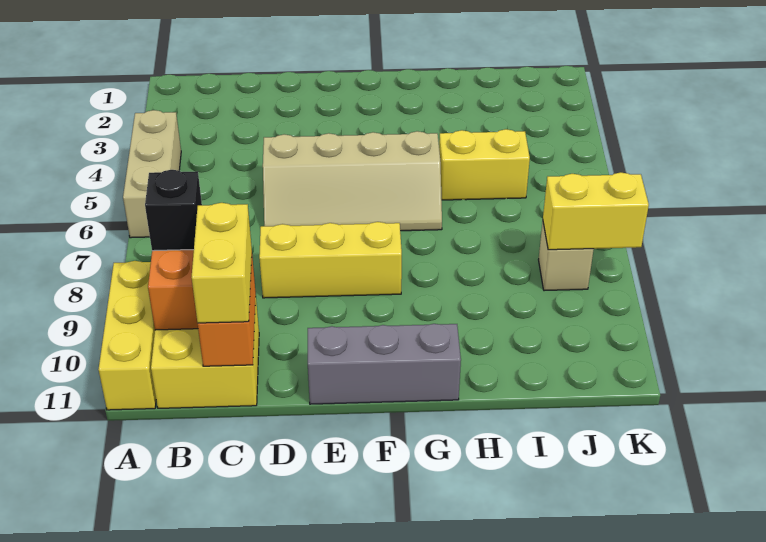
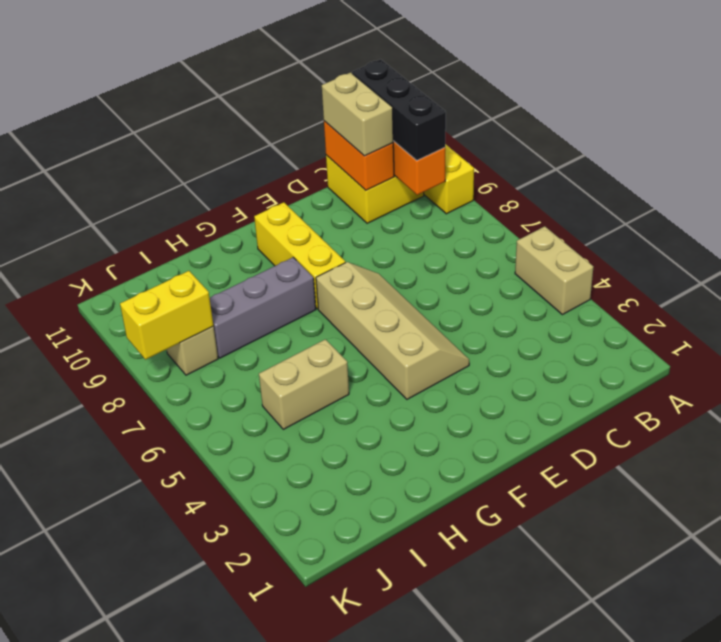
tan 1x3 brick [123,110,181,238] -> tan 1x2 brick [515,226,593,315]
black 1x1 brick [145,170,202,251] -> black 1x3 brick [352,59,446,160]
yellow 1x2 brick [192,203,252,323] -> tan 1x2 brick [322,72,393,156]
tan 2x4 slope [263,131,442,231] -> tan 2x4 slope turned to [316,262,469,399]
yellow 1x3 brick [259,222,402,298] -> yellow 1x3 brick turned to [254,202,345,309]
grey 1x3 brick [308,324,461,404] -> grey 1x3 brick moved to [210,257,316,358]
yellow 1x2 brick [439,129,530,200] -> tan 1x2 brick [259,339,349,429]

